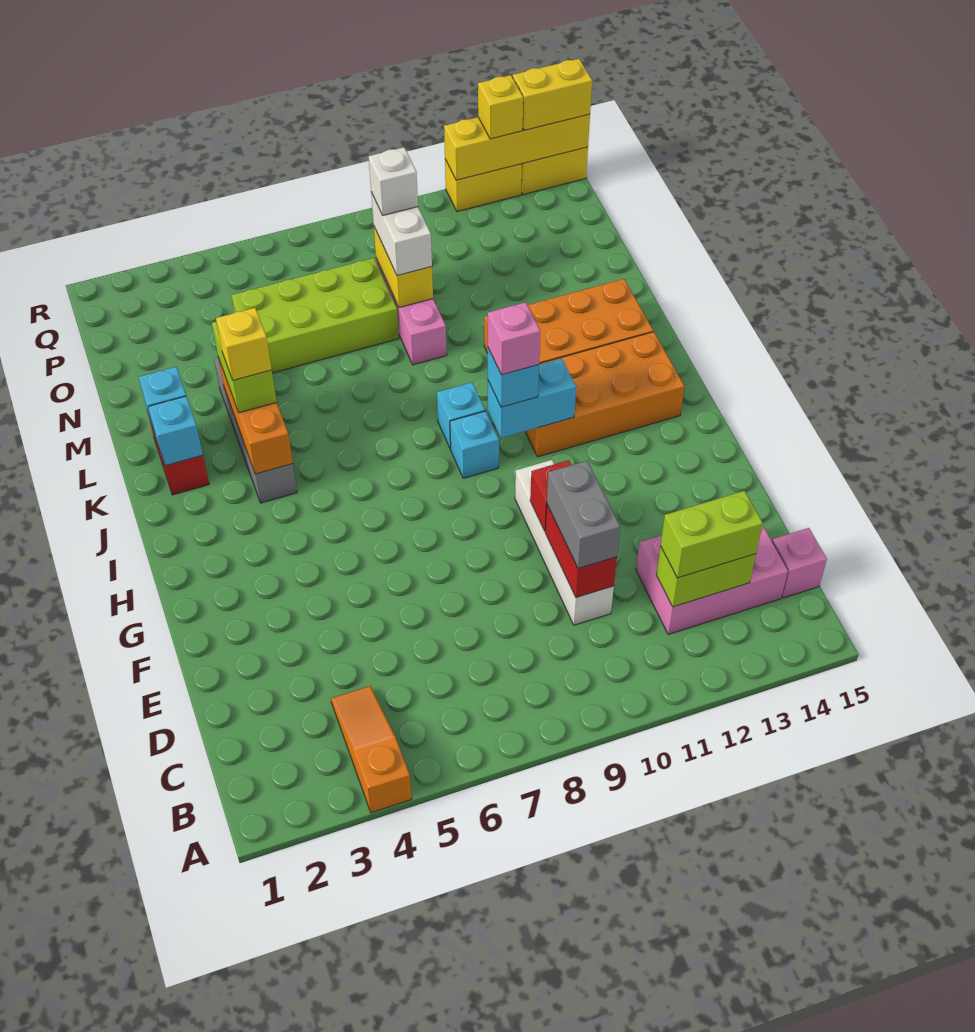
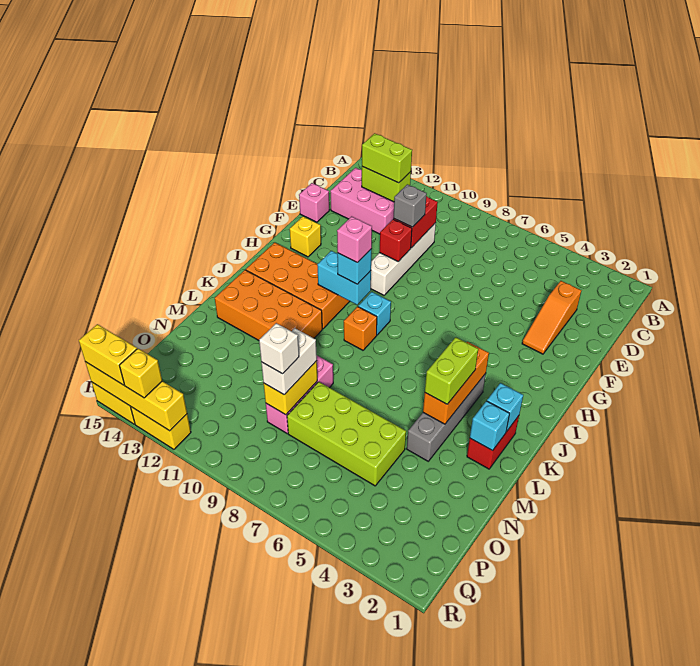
orange 1x3 slope [331,686,412,813] -> orange 1x3 slope moved to [522,281,581,354]
pink 1x1 brick [772,528,827,598] -> pink 1x1 brick moved to [299,183,329,222]
grey 1x2 brick [547,461,620,569] -> grey 1x1 brick [394,184,427,227]
cyan 1x1 brick [437,382,485,449] -> orange 1x1 brick [344,307,377,350]
yellow 1x1 brick [216,308,272,380] -> yellow 1x1 brick moved to [290,216,321,257]

